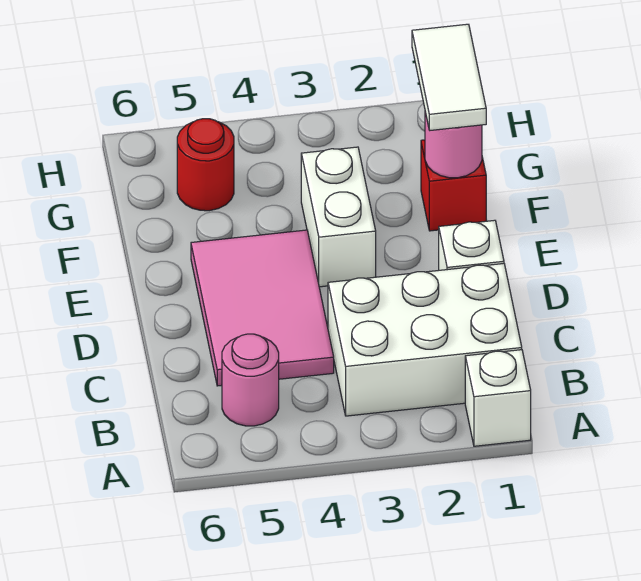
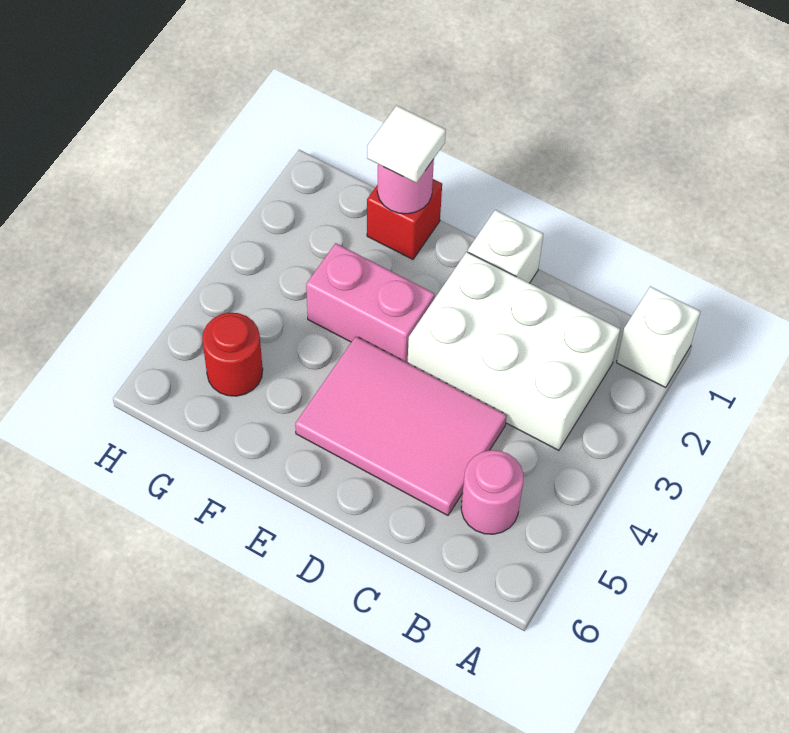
white 2x3 brick [328,264,522,416] -> white 2x3 brick turned to [408,252,620,450]
white 1x2 brick [301,147,376,287] -> pink 1x2 brick [306,243,435,363]
white 1x2 tile [412,24,486,130] -> white 1x1 tile [367,106,446,183]

